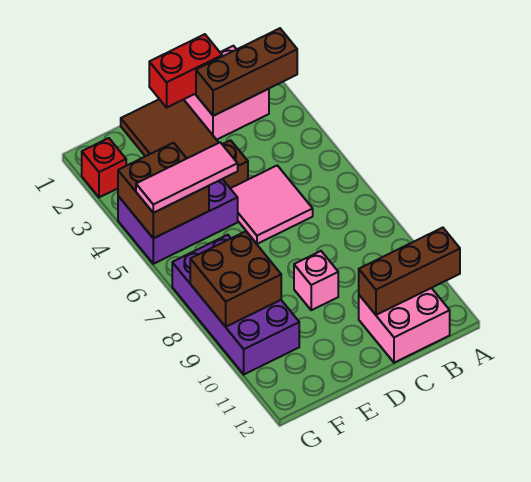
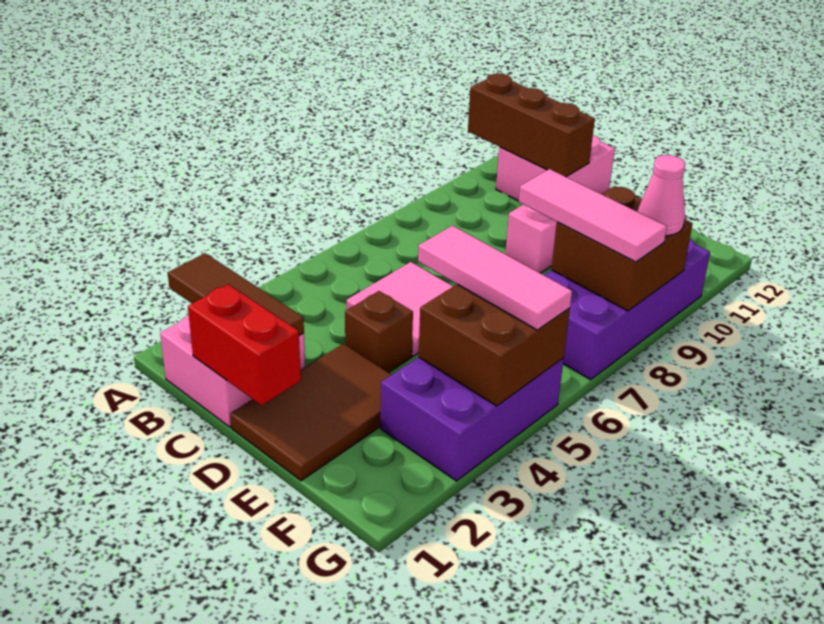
brown 1x3 brick [196,28,297,116] -> brown 1x3 tile [168,253,304,336]
purple 2x3 brick [118,179,238,264] -> purple 2x3 brick turned to [381,357,564,481]
none -> pink 1x3 tile [519,169,667,262]
red 1x1 brick [82,138,126,197] -> none
none -> pink 1x1 cone [637,155,685,236]

